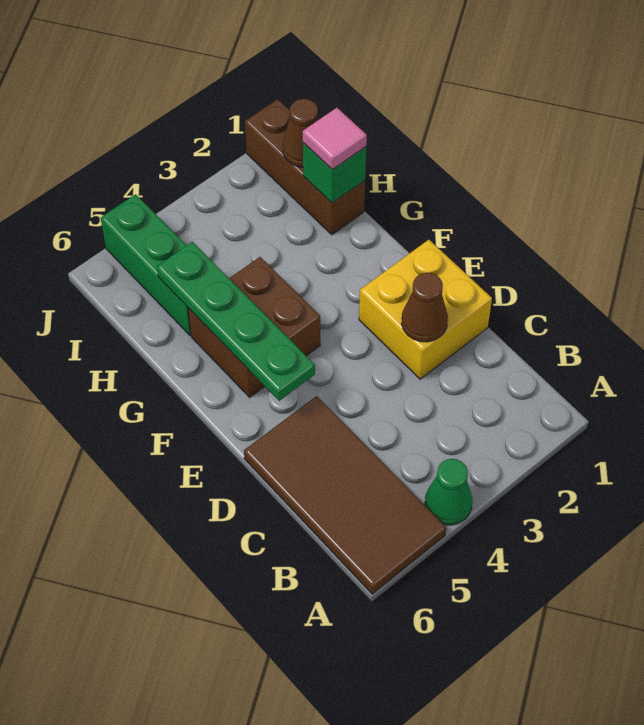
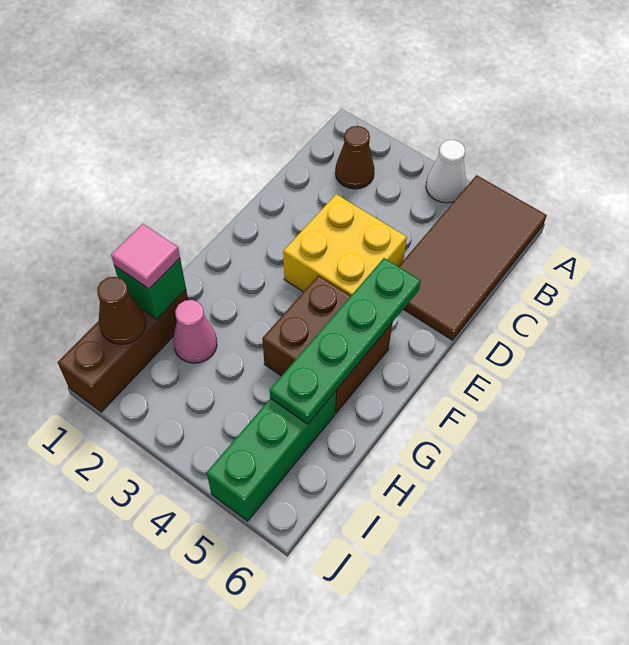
green 1x1 cone [425,459,472,525] -> white 1x1 cone [426,140,466,203]
yellow 2x2 brick [359,240,492,379] -> yellow 2x2 brick moved to [283,194,407,296]
brown 1x1 cone [401,273,448,342] -> brown 1x1 cone moved to [335,126,375,189]
none -> pink 1x1 cone [173,300,217,363]

